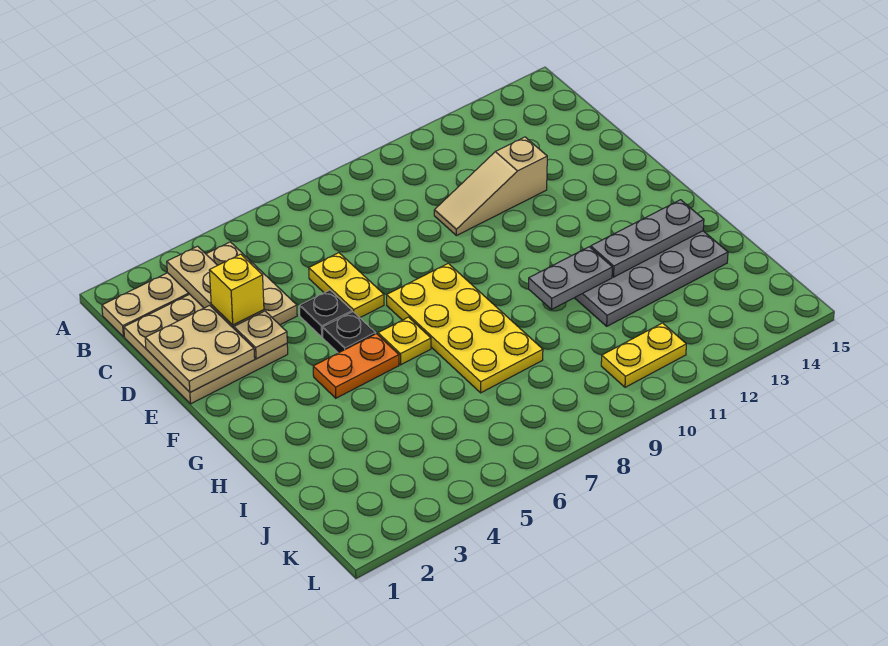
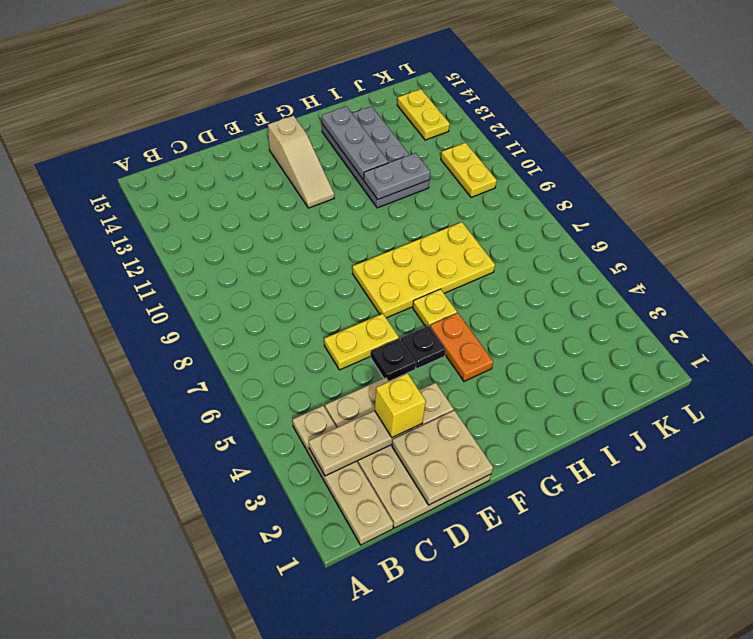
tan 1x3 slope [434,137,547,236] -> tan 1x3 slope moved to [268,116,334,208]
grey 1x2 plate [529,247,612,309] -> grey 1x2 plate turned to [364,153,430,200]
none -> yellow 1x2 plate [397,89,450,140]

